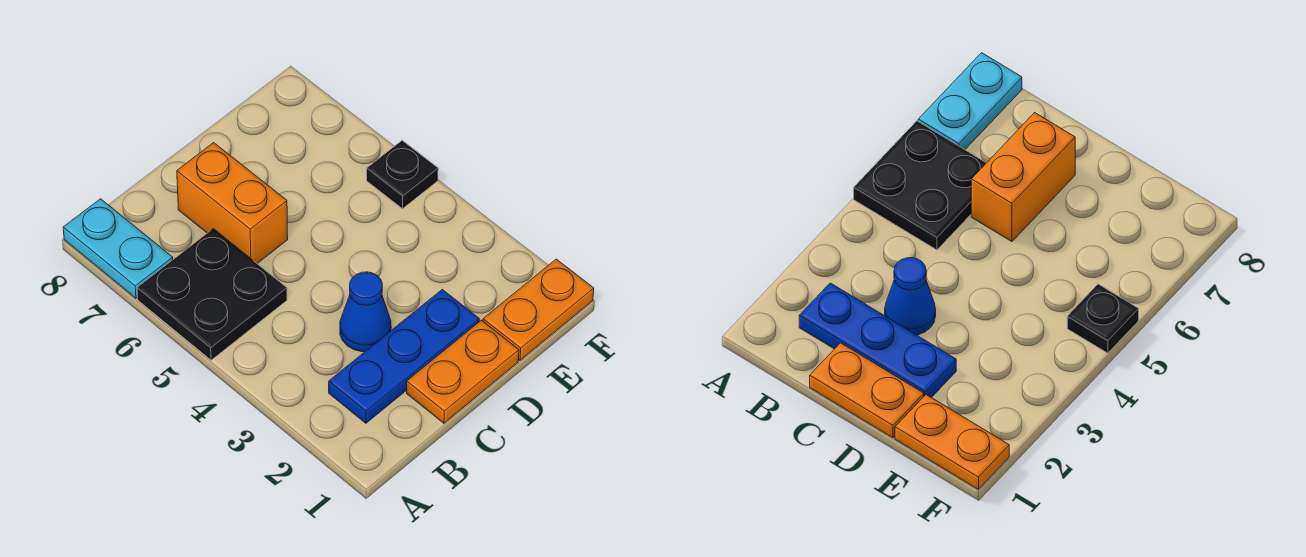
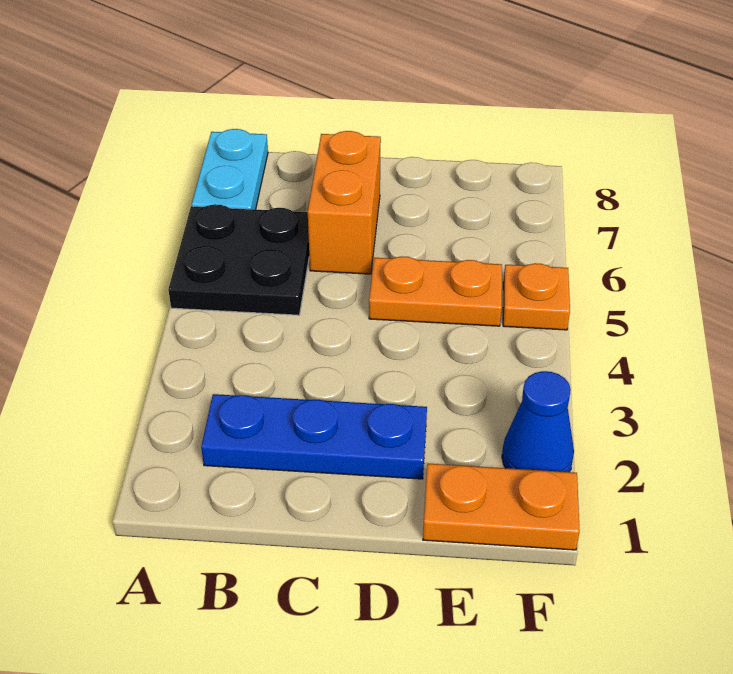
orange 1x2 plate [407,320,519,423] -> orange 1x2 plate moved to [369,256,502,326]
blue 1x1 cone [340,272,391,352] -> blue 1x1 cone moved to [502,371,574,472]
black 1x1 plate [367,141,438,209] -> orange 1x1 plate [503,263,570,330]

